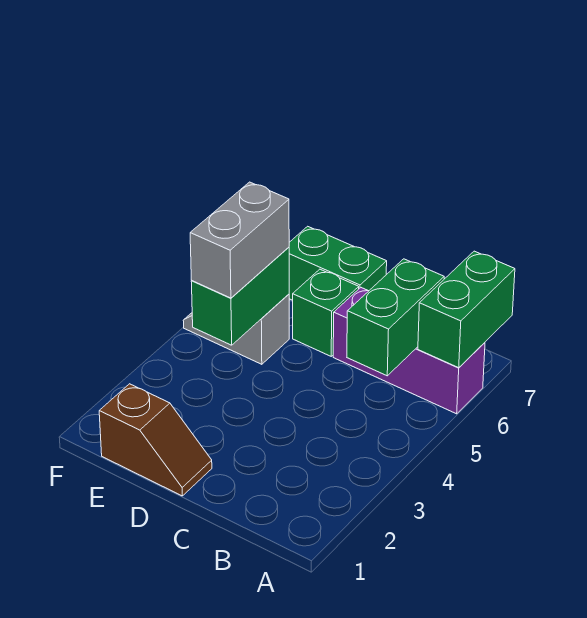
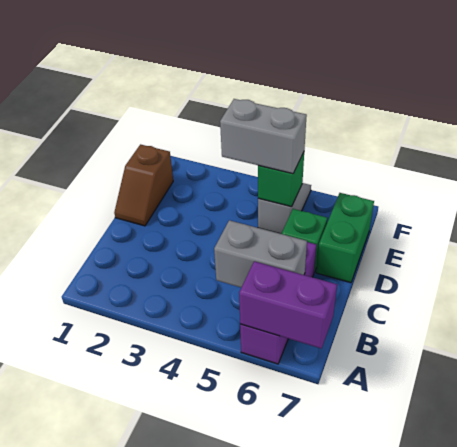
green 1x2 brick [418,251,515,368] -> purple 1x2 brick [239,261,337,349]
green 1x2 brick [347,259,444,376] -> grey 1x2 brick [214,220,307,288]
green 1x2 brick [191,247,289,345] -> green 1x1 brick [258,152,304,207]

